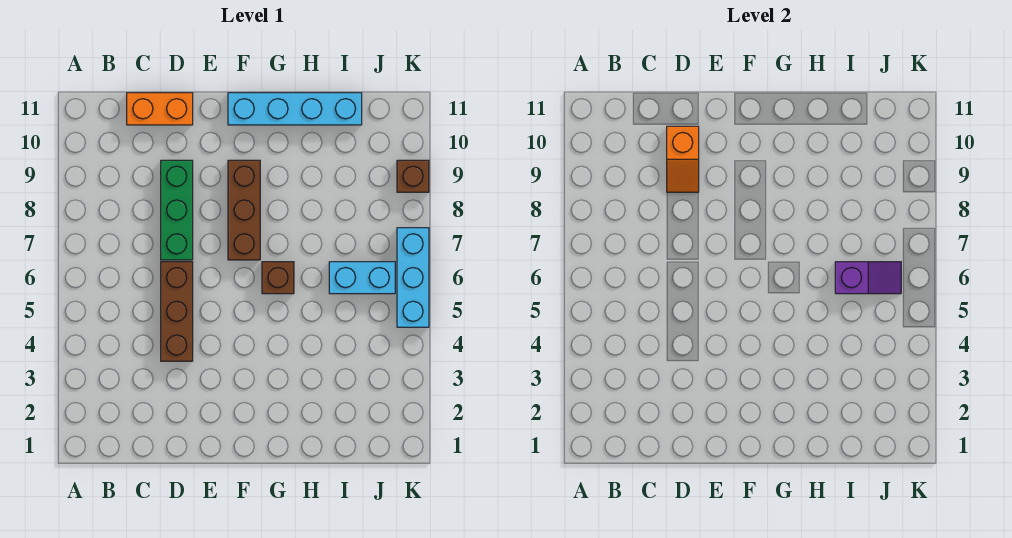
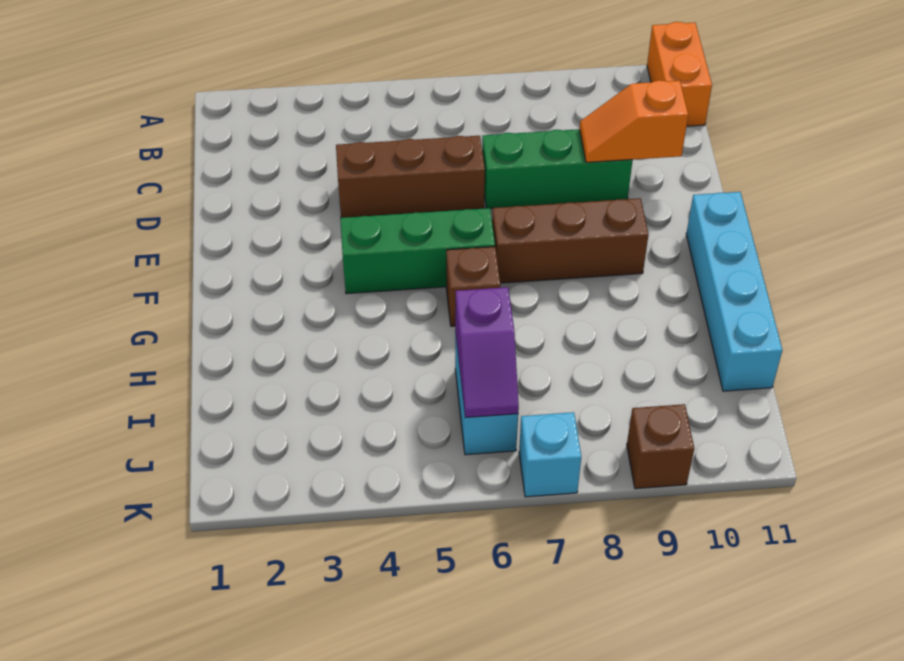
orange 1x2 brick [127,93,193,125] -> orange 1x2 brick moved to [647,22,712,126]
none -> green 1x3 brick [340,208,495,294]
cyan 1x3 brick [397,228,429,327] -> cyan 1x1 brick [519,412,581,497]

